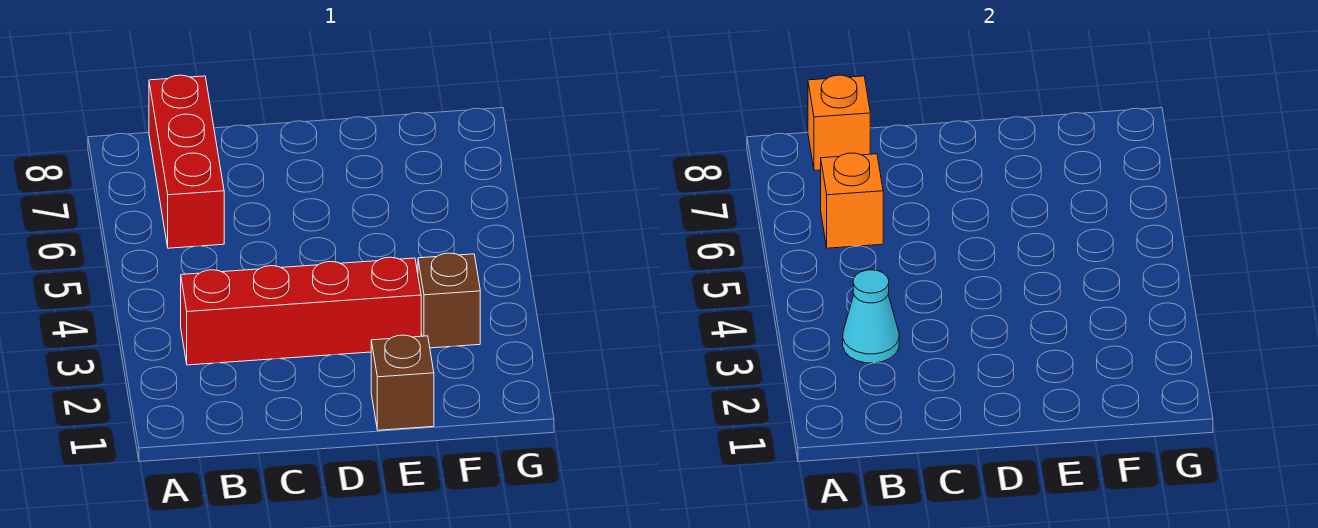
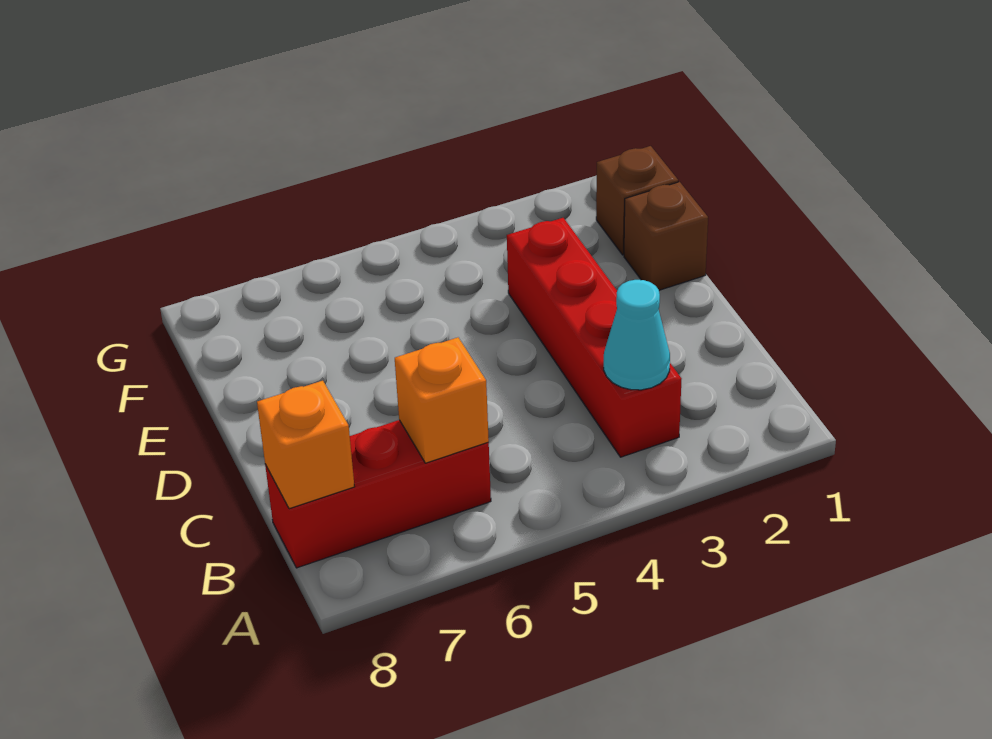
brown 1x1 brick [418,253,480,348] -> brown 1x1 brick moved to [596,146,678,255]

